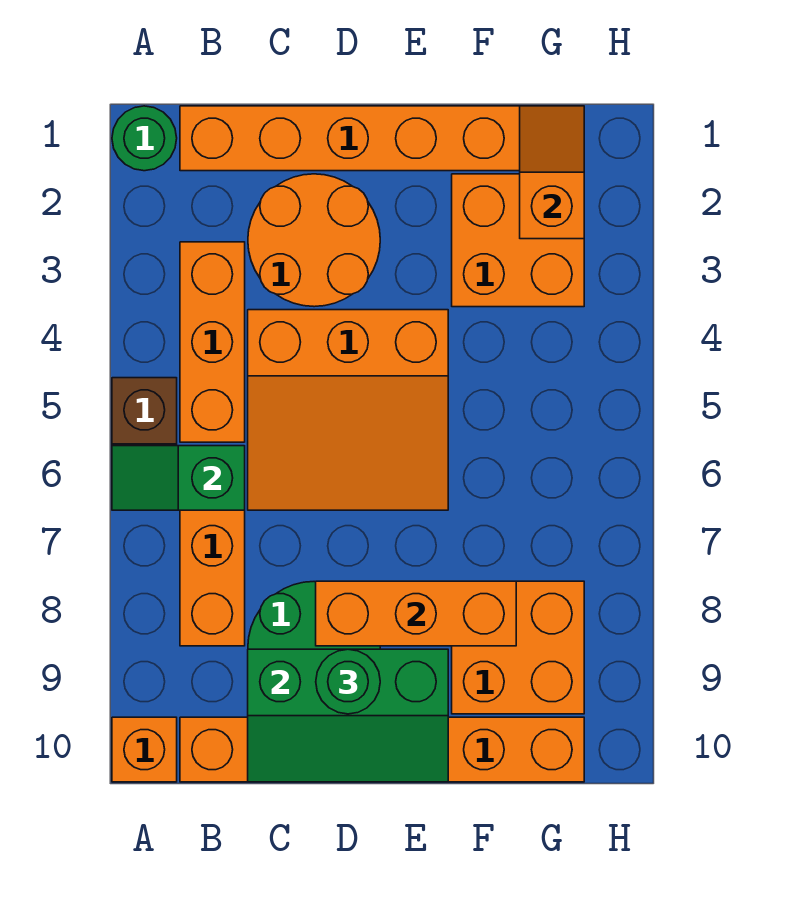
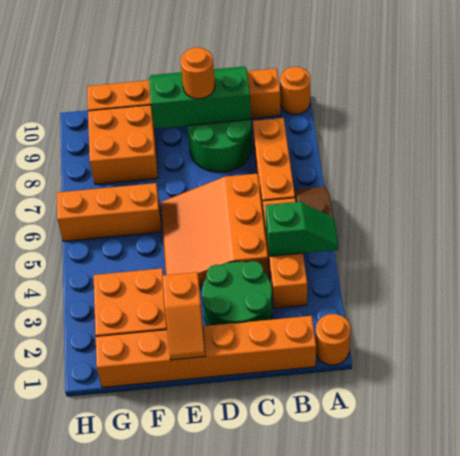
green 1x1 round brick [112,106,177,171] -> orange 1x1 round brick [316,314,351,365]
green 1x2 slope [112,446,245,510] -> green 1x2 slope moved to [265,202,338,256]
orange 1x1 brick [112,717,177,782] -> orange 1x1 round brick [280,67,310,114]
orange 2x2 round brick [248,174,380,307] -> green 2x2 round brick [202,261,272,326]
orange 3x3 slope [248,310,448,510] -> orange 3x3 slope turned to [161,174,269,286]
orange 1x3 brick [316,581,516,646] -> orange 1x3 brick moved to [57,183,162,241]
green 1x1 round brick [316,649,380,714] -> orange 1x1 round brick [180,47,215,99]
orange 1x2 slope [520,106,584,239] -> orange 1x2 slope moved to [163,272,206,360]

